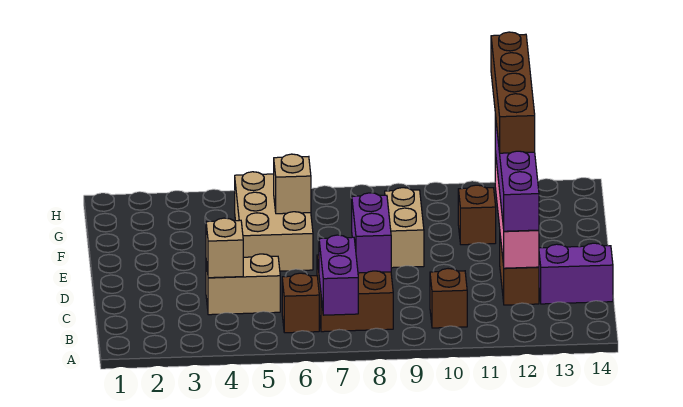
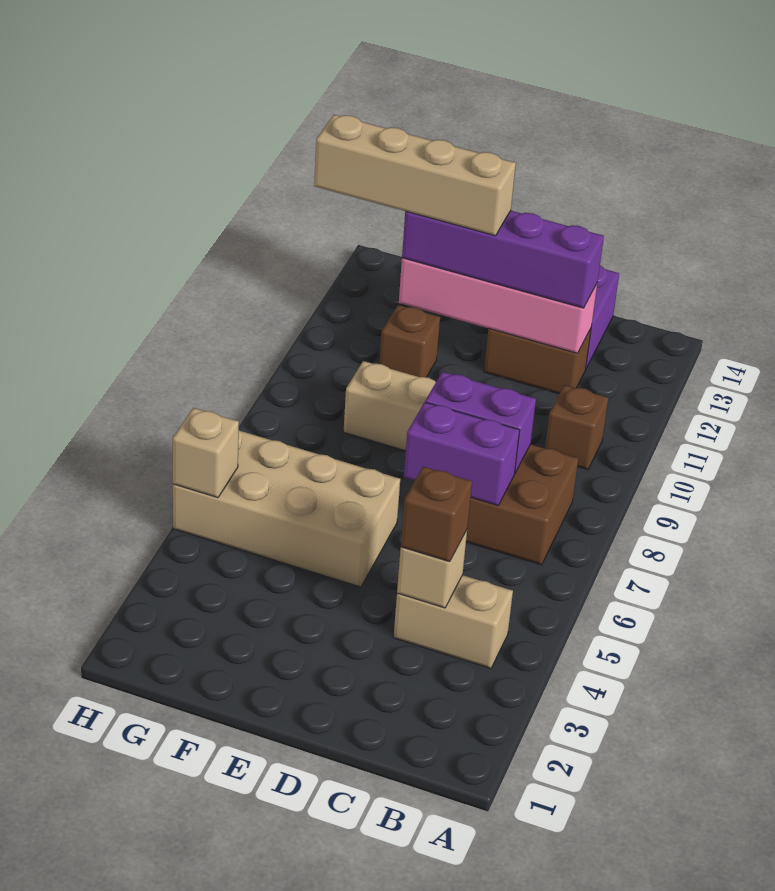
purple 1x2 brick [319,235,358,315] -> purple 1x2 brick moved to [404,402,520,505]
brown 1x1 brick [282,273,319,333] -> brown 1x1 brick moved to [401,467,472,562]
tan 1x2 brick [206,254,280,315] -> tan 1x2 brick turned to [393,575,513,669]
tan 2x3 brick [235,172,313,271] -> tan 2x4 brick [173,431,400,587]
brown 1x4 brick [491,32,535,153] -> tan 1x4 brick [314,115,516,236]
tan 1x1 brick [274,154,311,214] -> tan 1x1 brick moved to [173,408,239,498]

